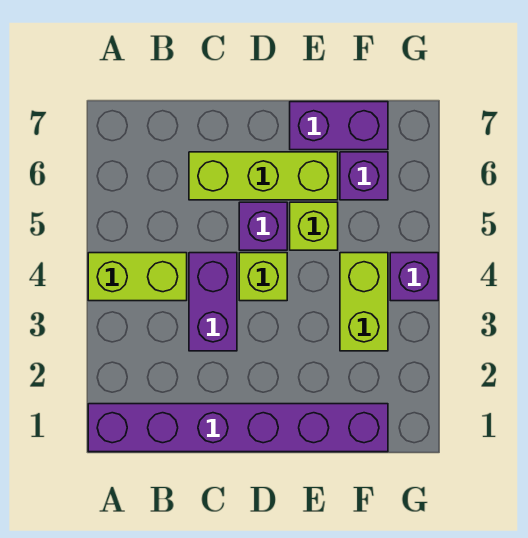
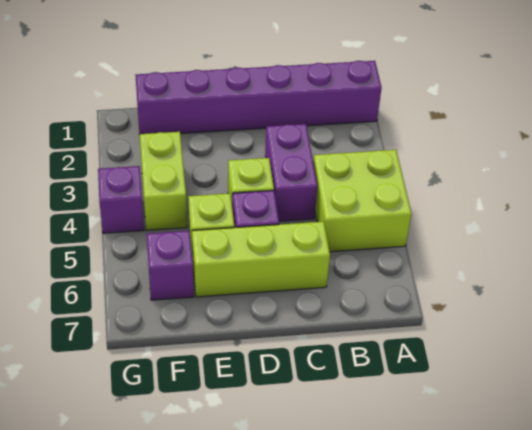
lime 1x2 brick [88,253,187,301] -> lime 2x2 brick [313,150,412,252]
purple 1x2 brick [290,102,388,150] -> none

